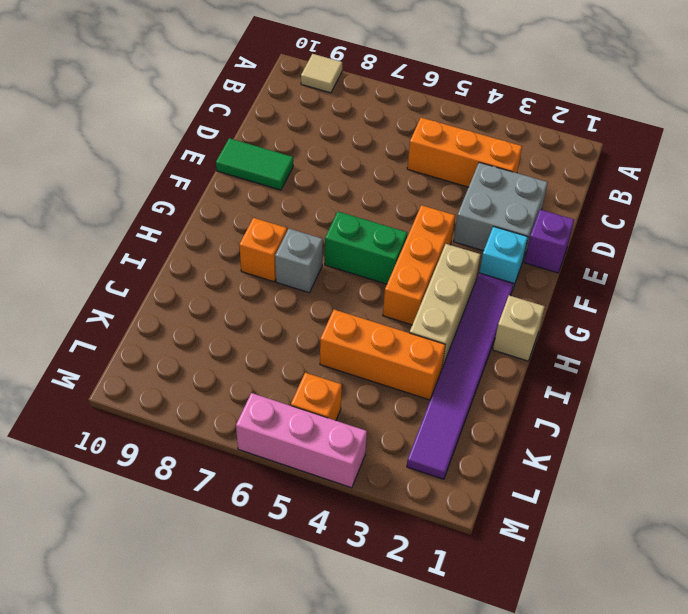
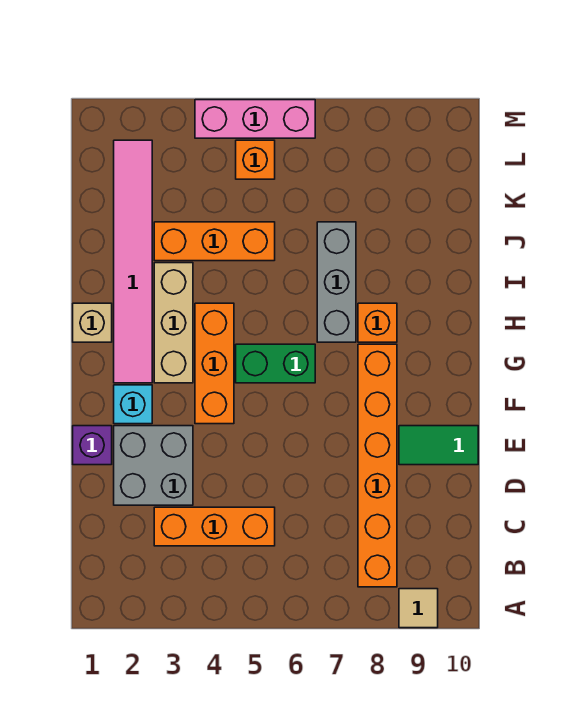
none -> orange 1x6 brick [358,344,397,587]
purple 1x6 tile [407,273,513,479] -> pink 1x6 tile [114,140,152,383]
grey 1x1 brick [275,229,323,293] -> grey 1x3 brick [317,222,356,342]

